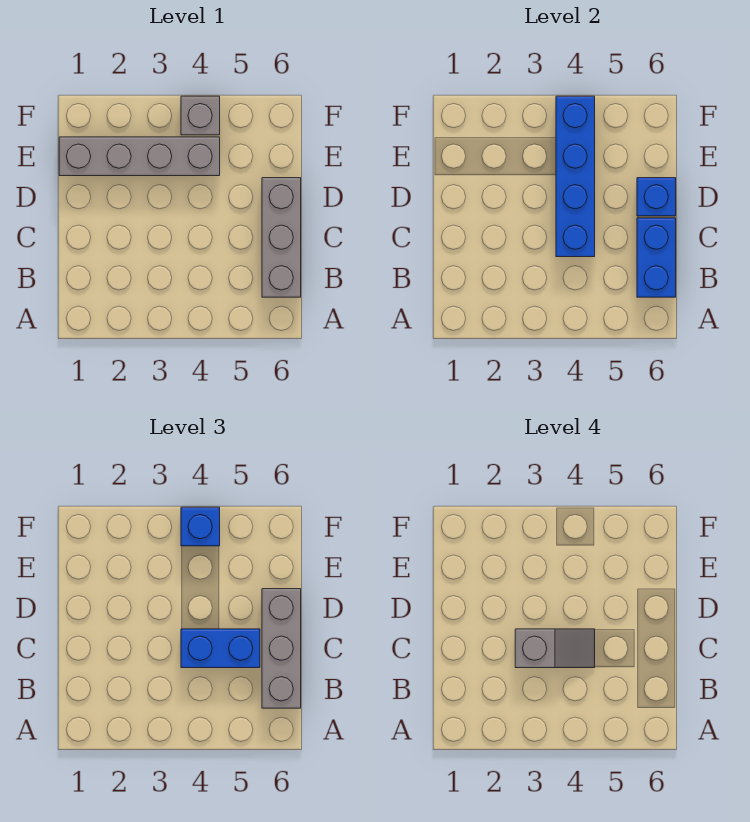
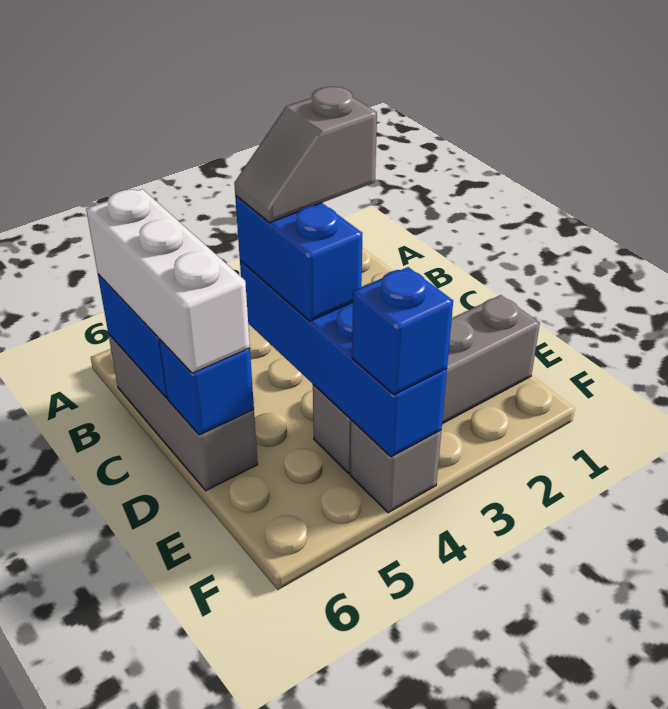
grey 1x3 brick [262,589,301,708] -> white 1x3 brick [86,189,250,373]
blue 1x2 brick [181,629,260,668] -> blue 1x2 brick turned to [235,196,363,321]

